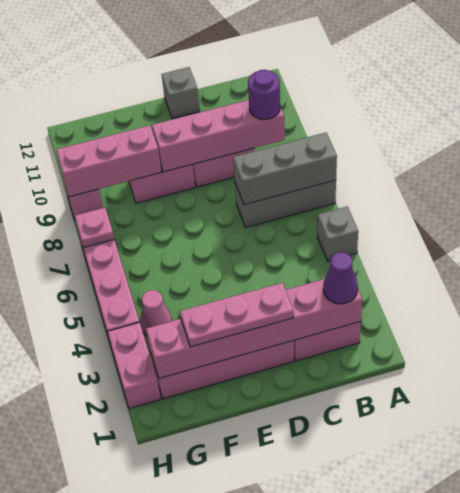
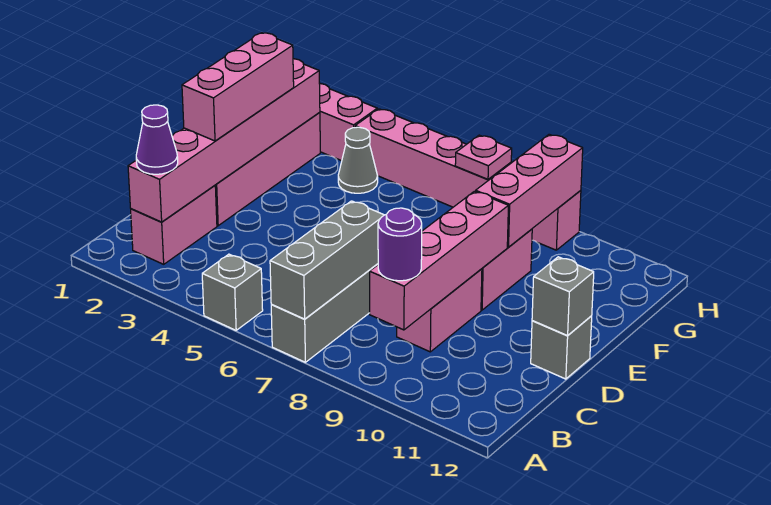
pink 1x3 plate [180,283,294,347] -> pink 1x3 brick [182,33,294,141]
none -> grey 1x1 brick [532,257,594,336]
pink 1x1 cone [140,290,172,336] -> grey 1x1 cone [338,127,378,193]

